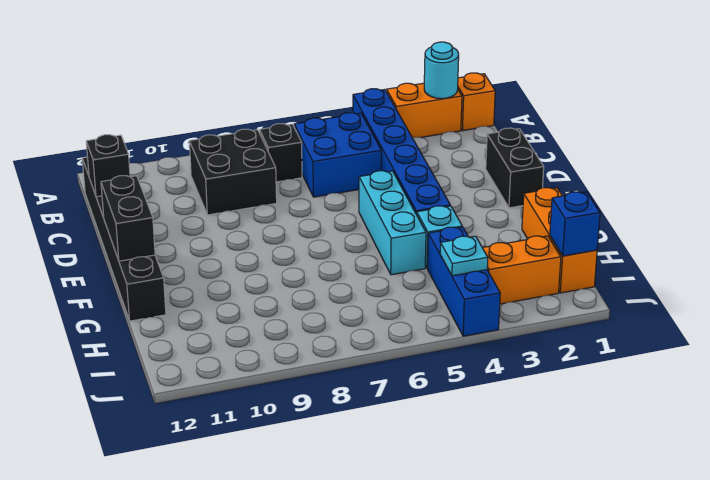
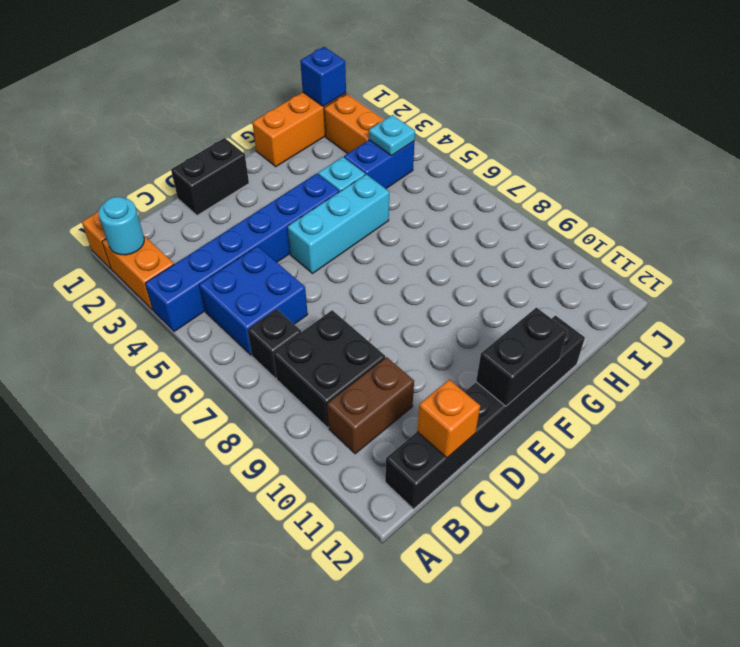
none -> brown 1x2 brick [327,357,414,454]
black 1x1 brick [86,135,130,197] -> orange 1x1 brick [417,380,480,458]
blue 1x3 brick [428,227,500,336] -> blue 1x2 brick [344,140,415,189]

